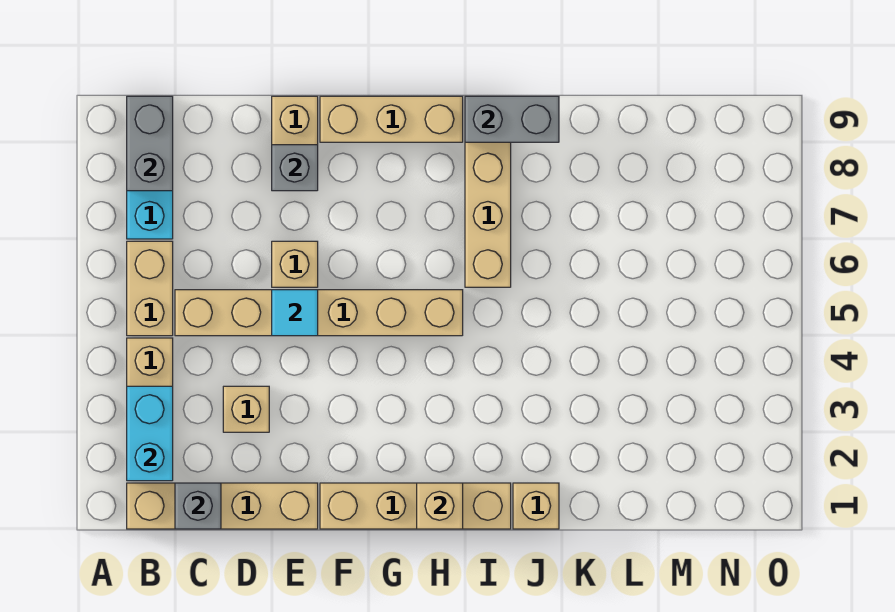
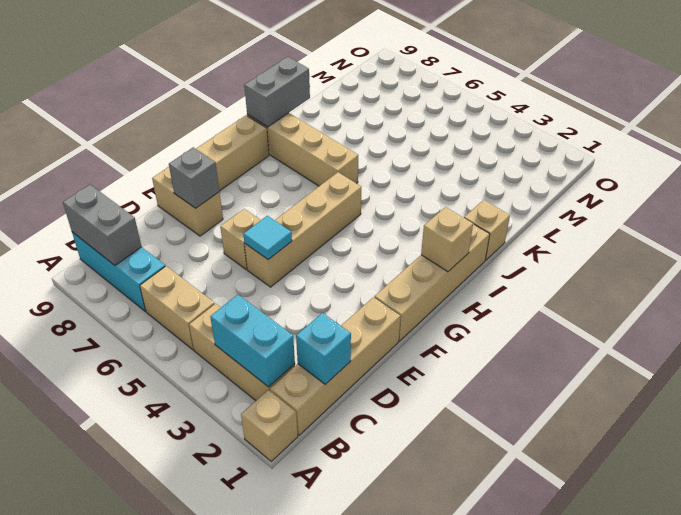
grey 1x1 brick [175,483,221,529] -> cyan 1x1 brick [296,313,351,384]
tan 1x6 brick [175,290,463,336] -> tan 1x4 brick [245,172,361,287]
tan 1x1 brick [223,386,269,432] -> tan 1x1 brick moved to [241,390,298,461]

